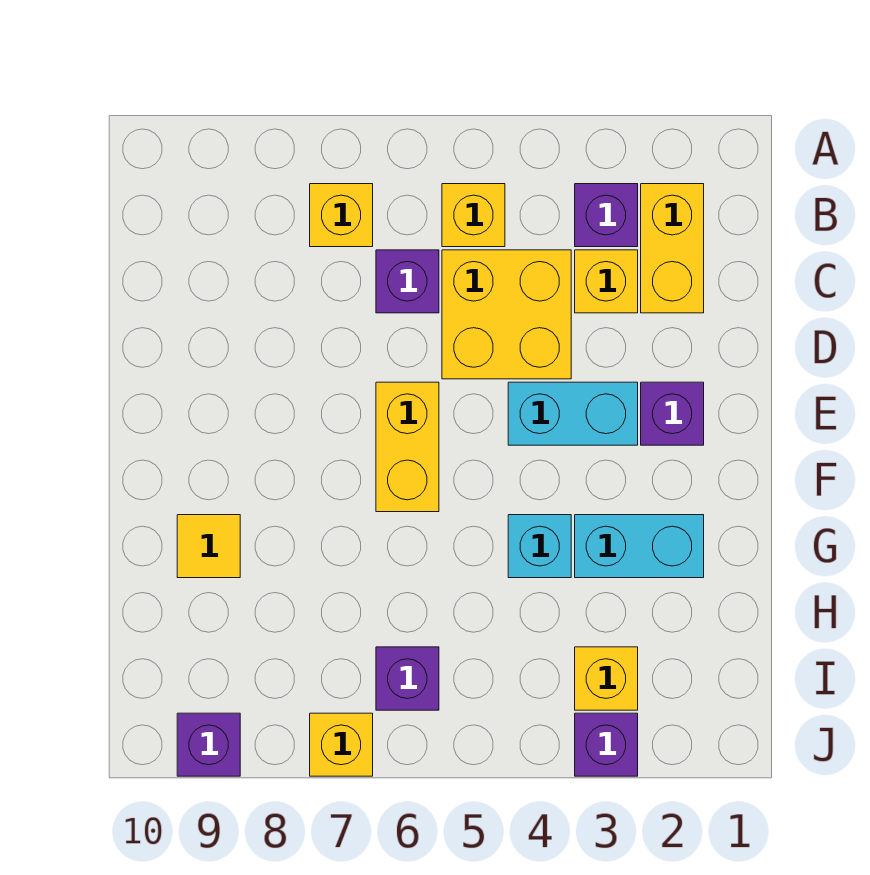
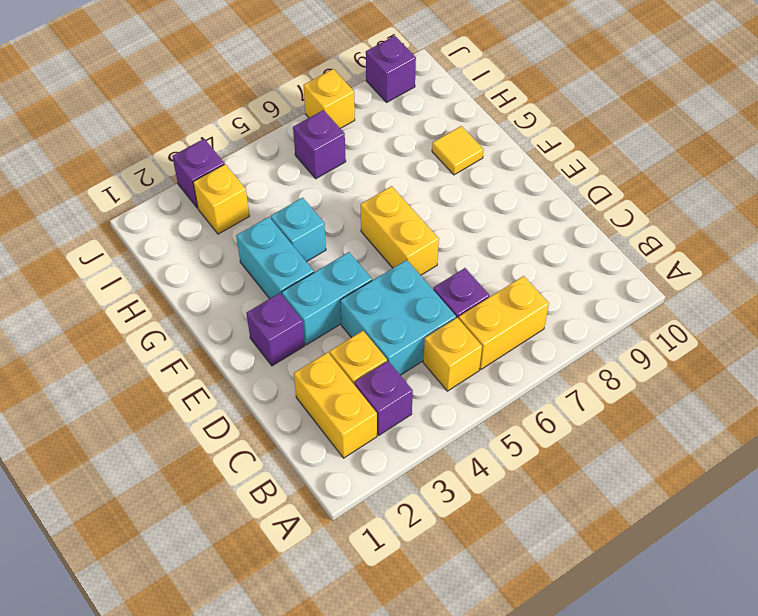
yellow 1x1 brick [310,184,373,247] -> yellow 1x2 brick [459,276,549,369]
yellow 2x2 brick [442,250,571,379] -> cyan 2x2 brick [340,260,456,375]
cyan 1x2 brick [575,515,704,578] -> cyan 1x2 brick turned to [236,217,314,299]

